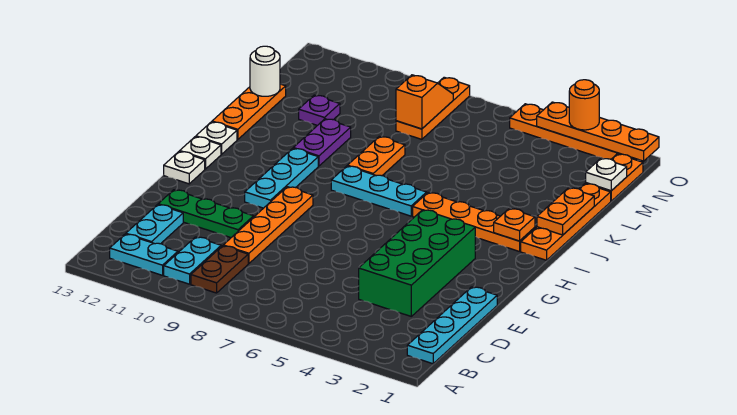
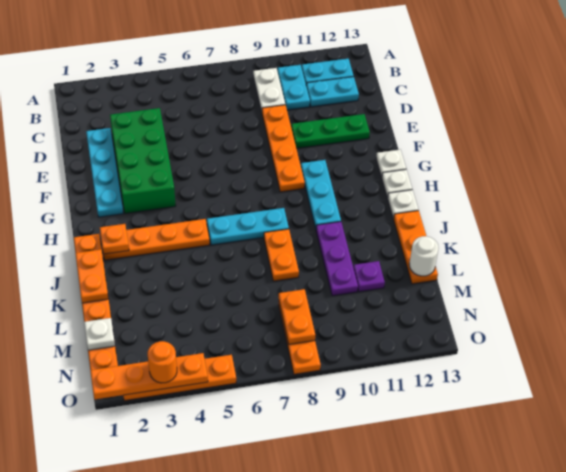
cyan 1x4 plate [407,287,497,364] -> cyan 1x4 plate moved to [86,128,123,217]
brown 1x2 plate [191,246,248,293] -> white 1x2 plate [253,68,285,112]
cyan 1x2 plate [126,205,183,244] -> cyan 1x2 plate turned to [306,77,359,107]
purple 1x2 plate [293,119,351,166] -> purple 1x3 plate [316,222,358,296]
orange 1x2 slope [396,75,453,129] -> orange 1x2 plate [279,289,315,344]

